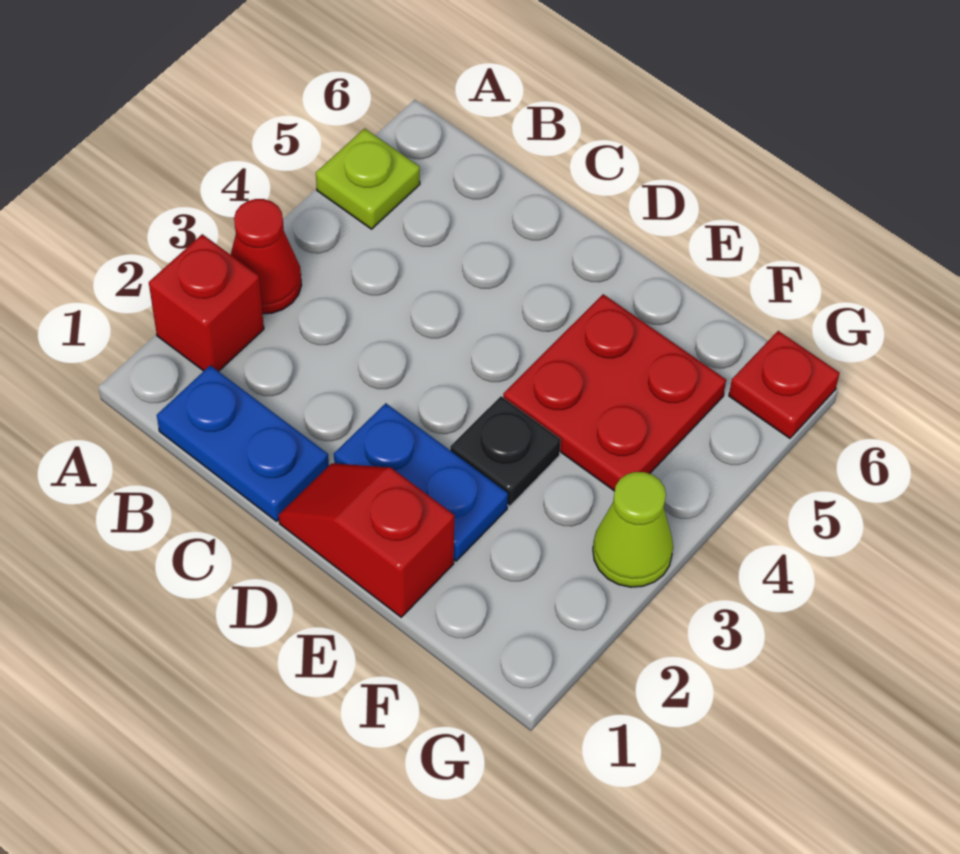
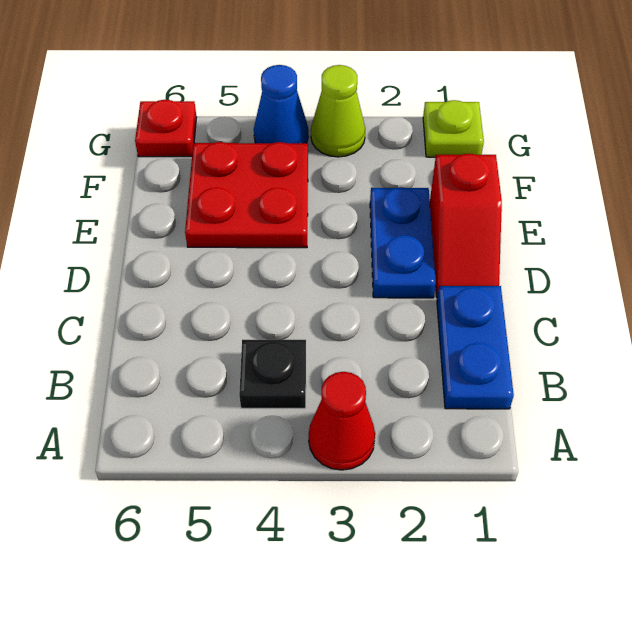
red 1x1 brick [149,234,264,371] -> none
lime 1x1 plate [316,128,420,229] -> lime 1x1 plate moved to [423,100,484,157]
black 1x1 plate [450,396,561,506] -> black 1x1 plate moved to [239,340,306,408]
none -> blue 1x1 cone [254,65,308,143]

